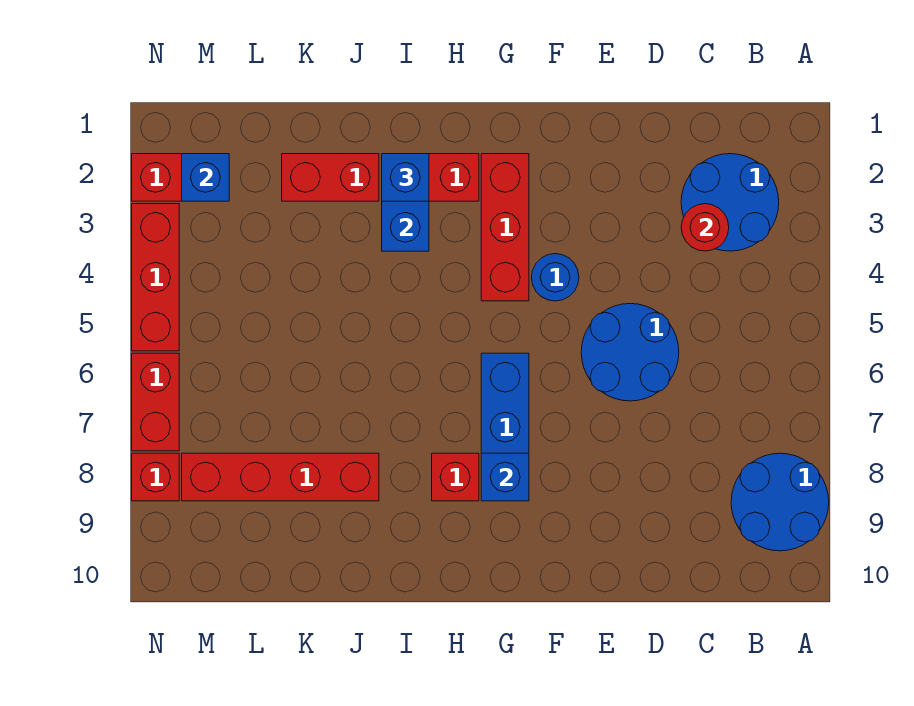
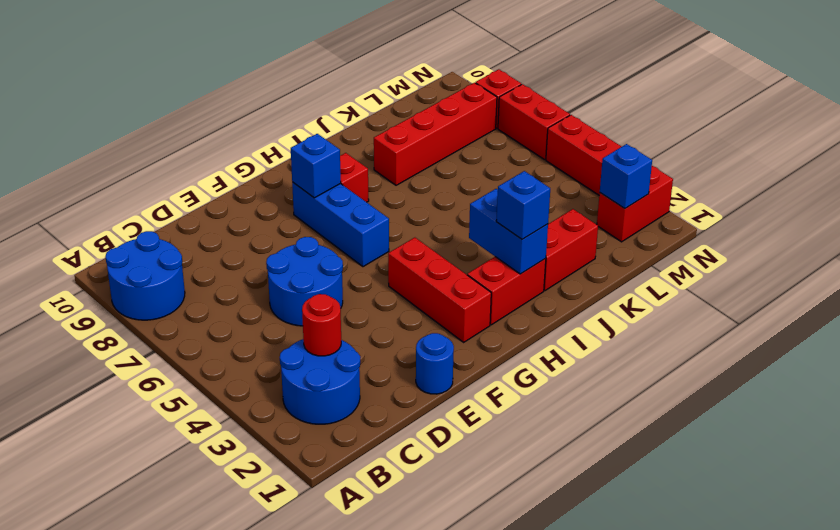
blue 1x1 round brick [531,254,579,301] -> blue 1x1 round brick moved to [416,333,454,394]

